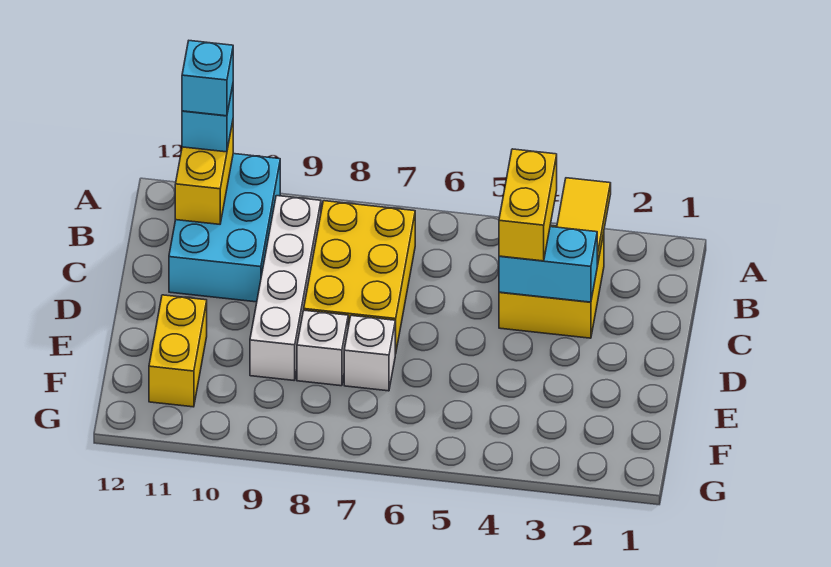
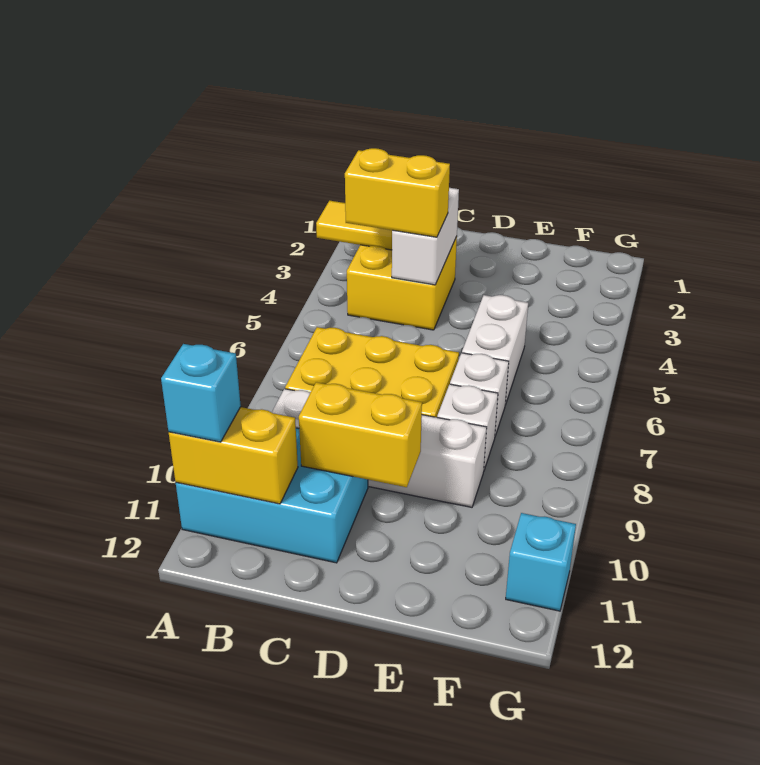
cyan 1x1 brick [182,41,233,116] -> cyan 1x1 brick moved to [506,513,576,611]
cyan 1x2 brick [499,227,597,302] -> white 1x2 brick [392,188,459,285]
none -> white 1x2 brick [462,295,528,405]
yellow 1x2 brick [149,295,207,407] -> yellow 1x2 brick moved to [299,382,422,487]

